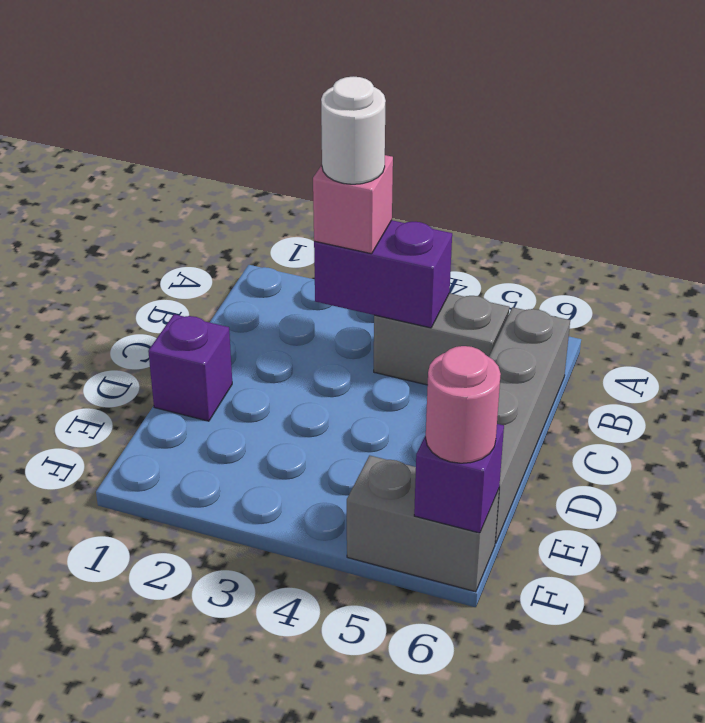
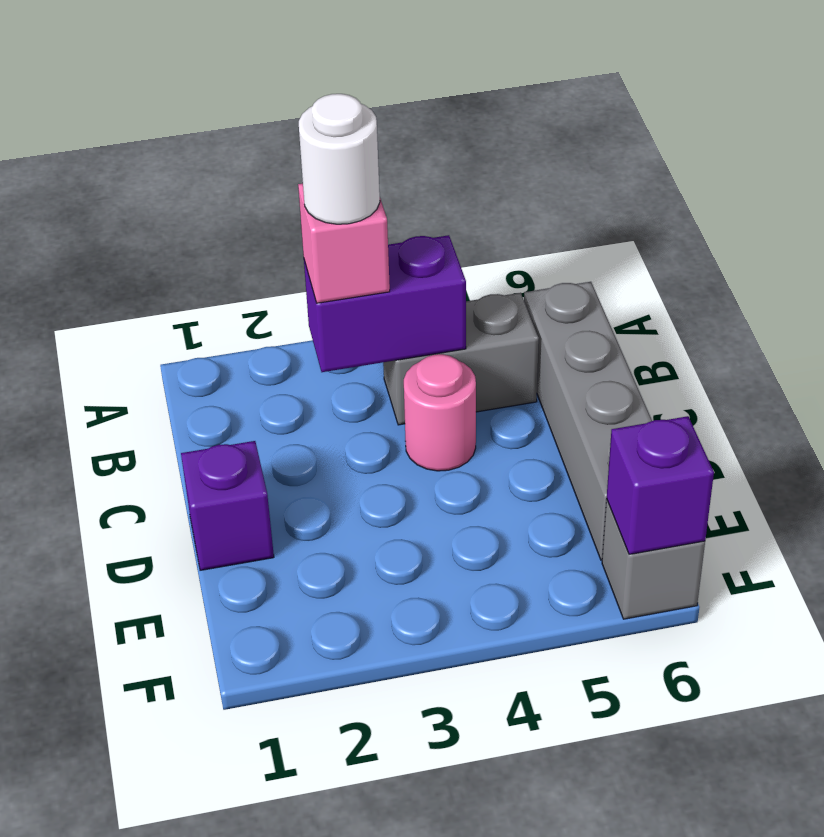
grey 1x2 brick [347,455,499,592] -> grey 1x1 brick [602,499,705,619]
pink 1x1 round brick [426,346,501,463] -> pink 1x1 round brick moved to [404,354,476,471]

